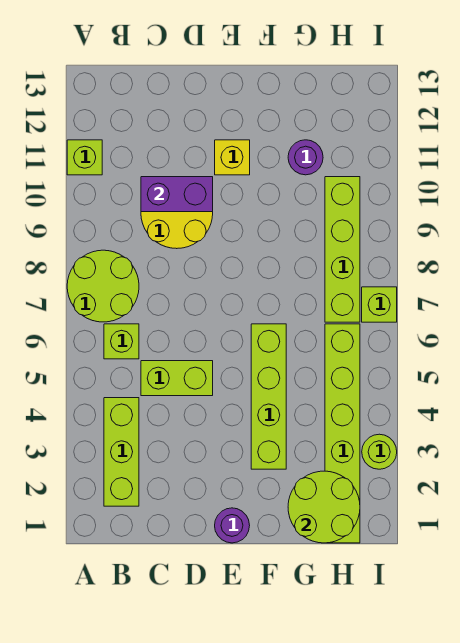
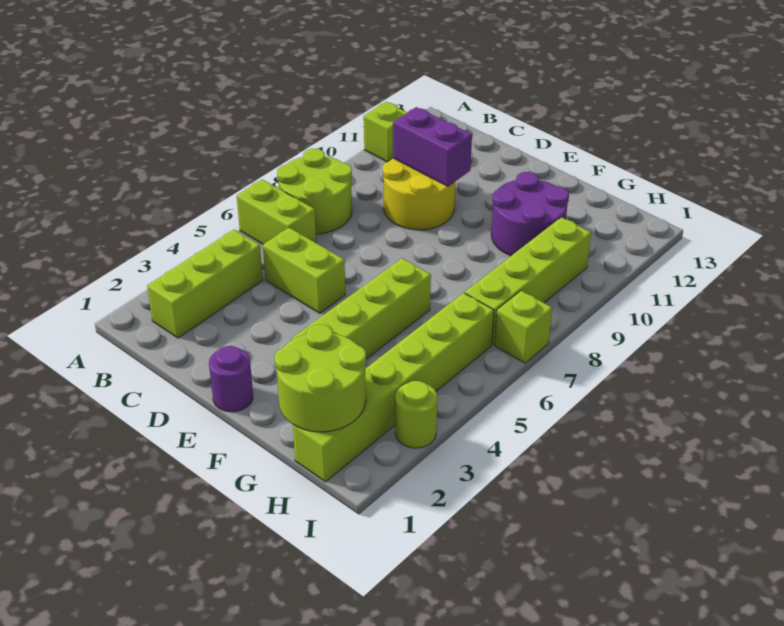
lime 1x1 brick [104,324,139,359] -> lime 1x2 brick [237,179,316,244]
yellow 1x1 brick [215,140,250,175] -> none
purple 1x1 round brick [288,140,323,175] -> purple 2x2 round brick [491,172,569,256]

